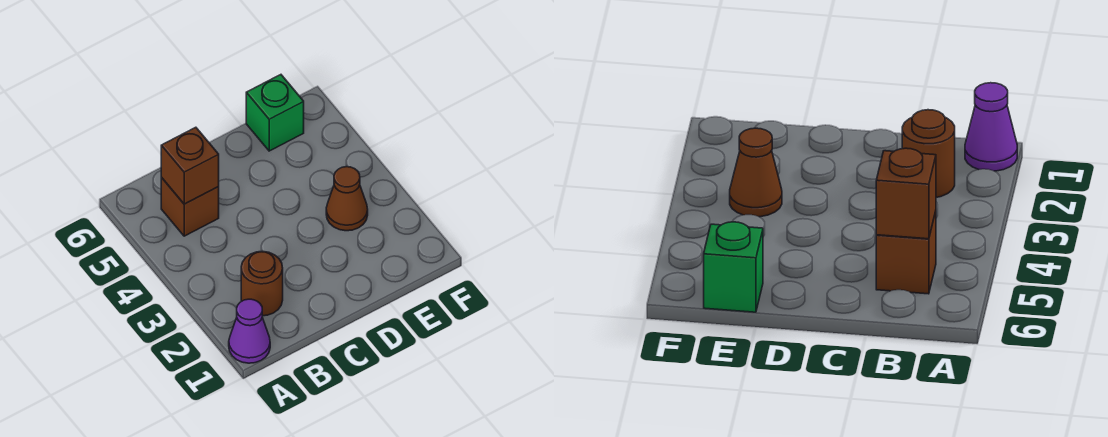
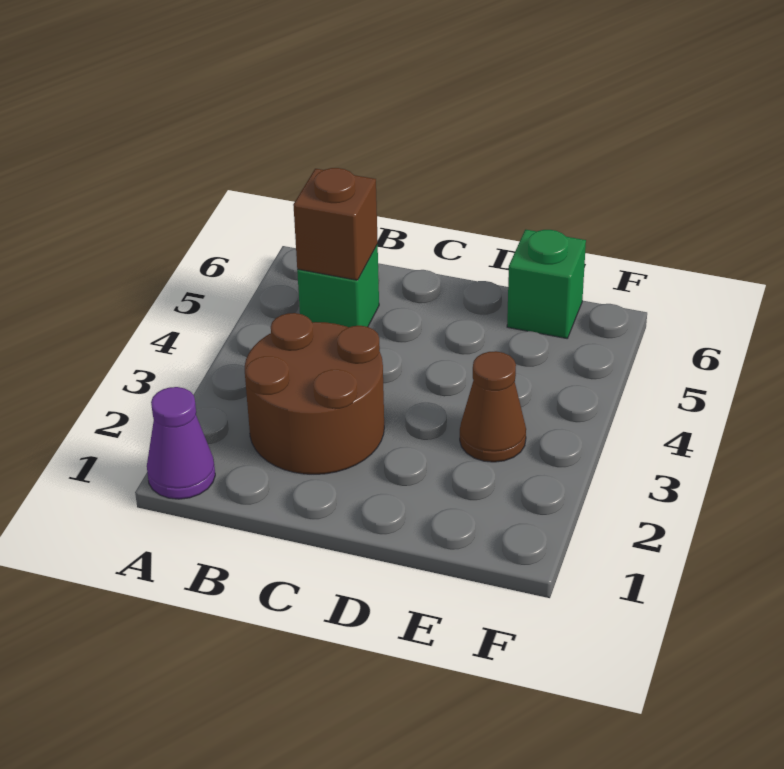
brown 1x1 round brick [241,251,283,316] -> brown 2x2 round brick [245,313,384,474]
brown 1x1 brick [161,178,219,236] -> green 1x1 brick [297,245,379,327]

